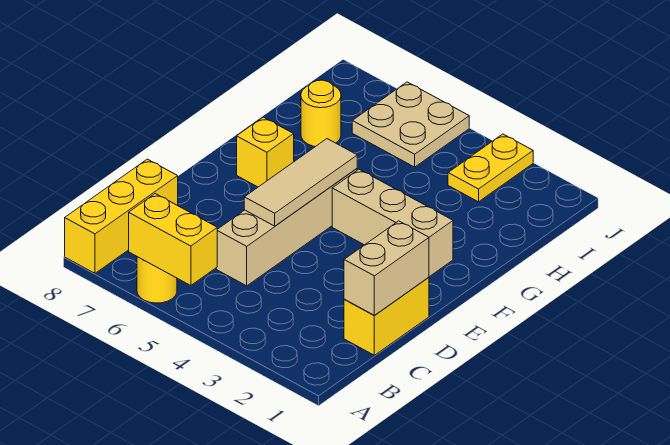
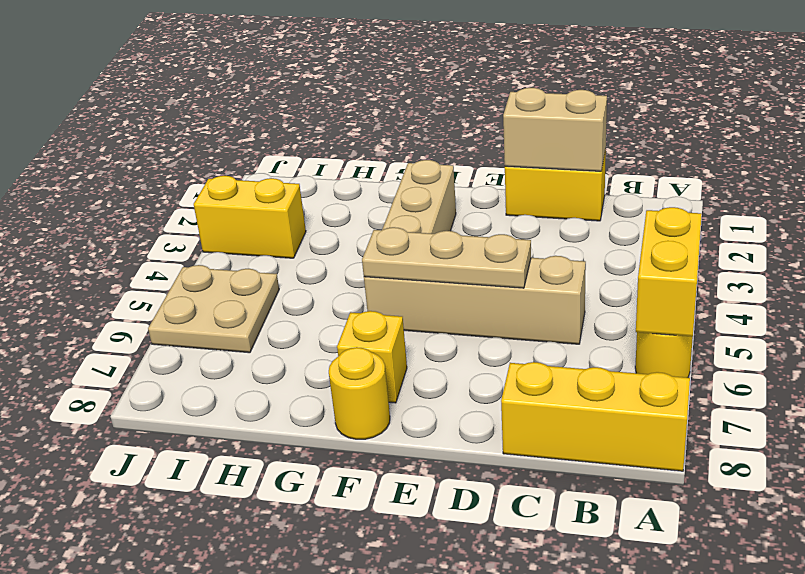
tan 1x3 tile [244,139,357,226] -> tan 1x3 plate [362,227,531,288]
yellow 1x1 round brick [301,80,341,147] -> yellow 1x1 round brick moved to [329,347,390,439]
yellow 1x2 plate [448,134,533,202] -> yellow 1x2 brick [194,176,306,258]

